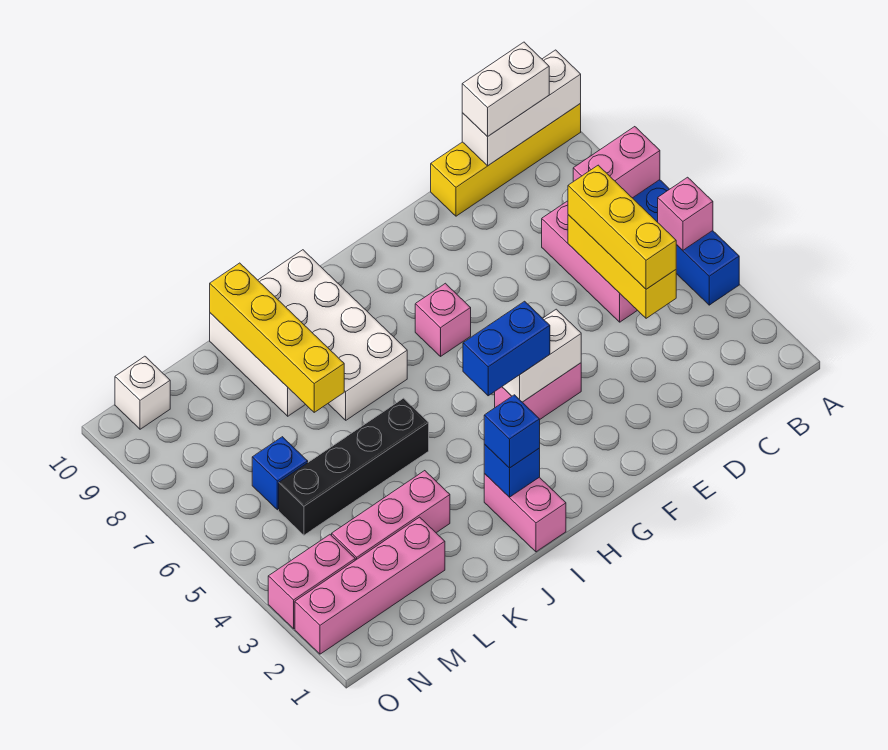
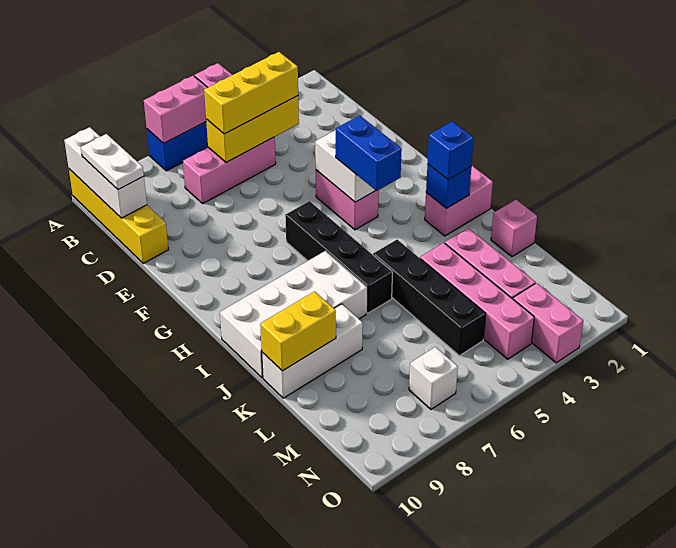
pink 1x2 brick [573,127,660,198] -> pink 1x2 brick turned to [144,76,208,143]
white 1x2 brick [462,42,549,137] -> white 1x2 plate [81,134,144,190]
none -> black 1x4 brick [285,201,393,313]
pink 1x1 brick [415,283,471,356] -> pink 1x1 brick moved to [491,200,537,257]
yellow 1x4 brick [210,263,344,412] -> yellow 1x2 brick [260,291,336,371]
pink 1x4 brick [295,517,445,654] -> pink 1x4 brick moved to [420,243,534,359]
blue 1x1 brick [252,437,308,510] -> none
white 1x1 brick [115,356,170,429] -> white 1x1 brick moved to [409,347,458,409]

